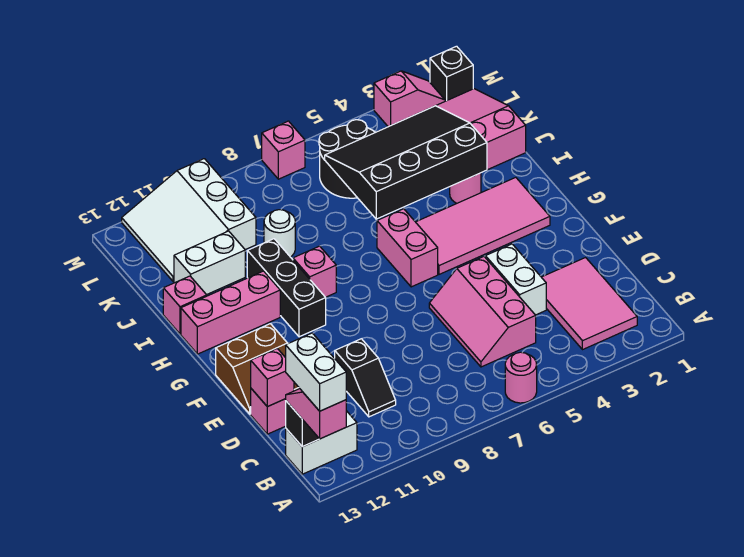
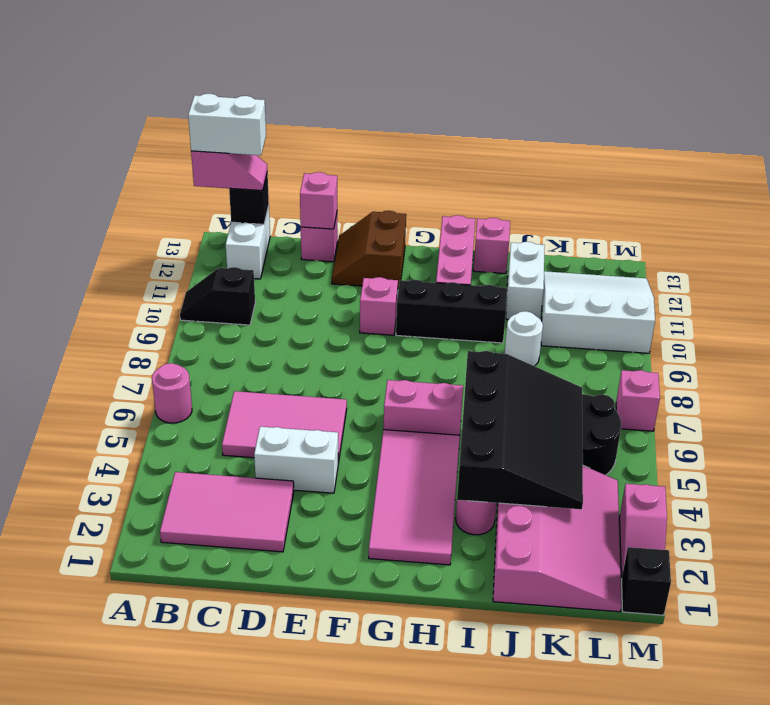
pink 2x3 slope [429,257,536,367] -> pink 2x3 tile [222,391,347,464]
black 1x2 slope [335,339,396,417] -> black 1x2 slope moved to [180,267,255,325]
pink 1x1 brick [293,246,336,297] -> pink 1x1 brick moved to [360,277,398,335]

